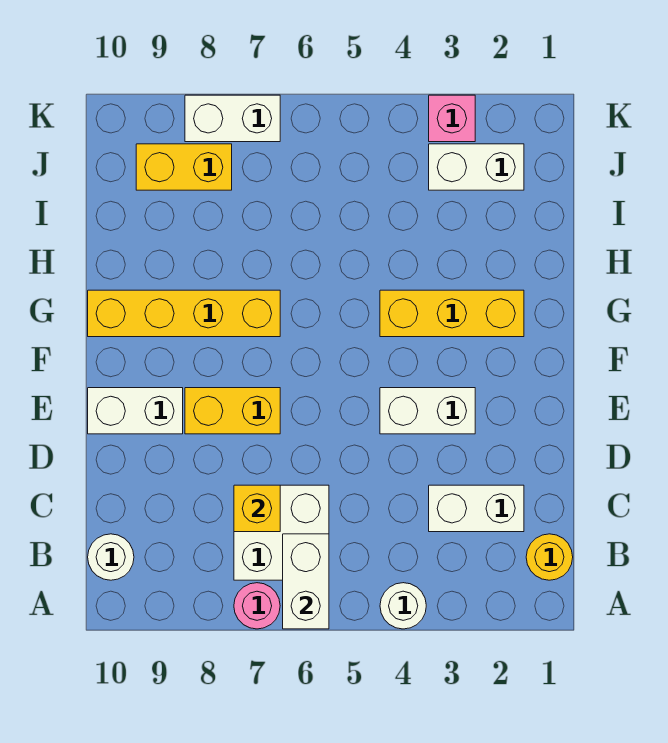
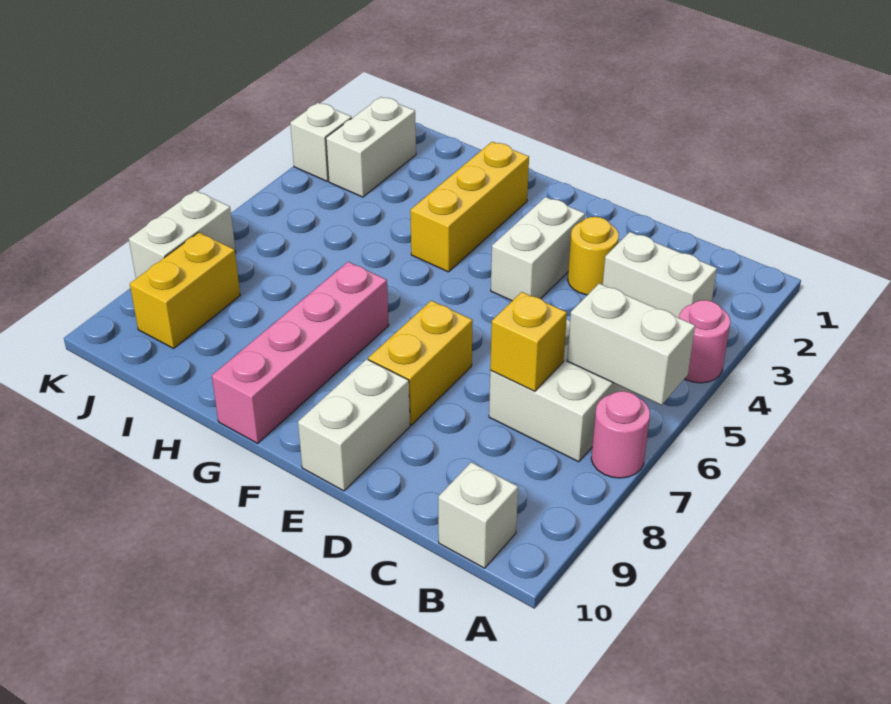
white 1x1 round brick [380,583,426,629] -> pink 1x1 round brick [679,300,730,383]
yellow 1x1 round brick [526,534,573,580] -> yellow 1x1 round brick moved to [568,217,619,295]
white 1x1 round brick [88,534,134,580] -> white 1x1 brick [438,462,518,568]
white 1x2 brick [429,485,524,532] -> white 1x2 brick turned to [603,232,717,318]
yellow 1x4 brick [88,290,280,337] -> pink 1x4 brick [212,262,389,443]
pink 1x1 brick [429,95,475,142] -> white 1x1 brick [290,103,352,181]

